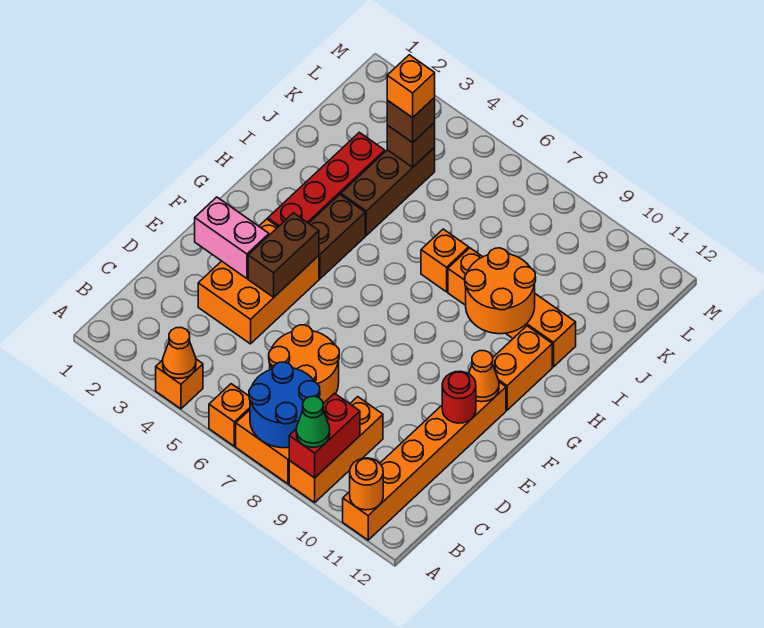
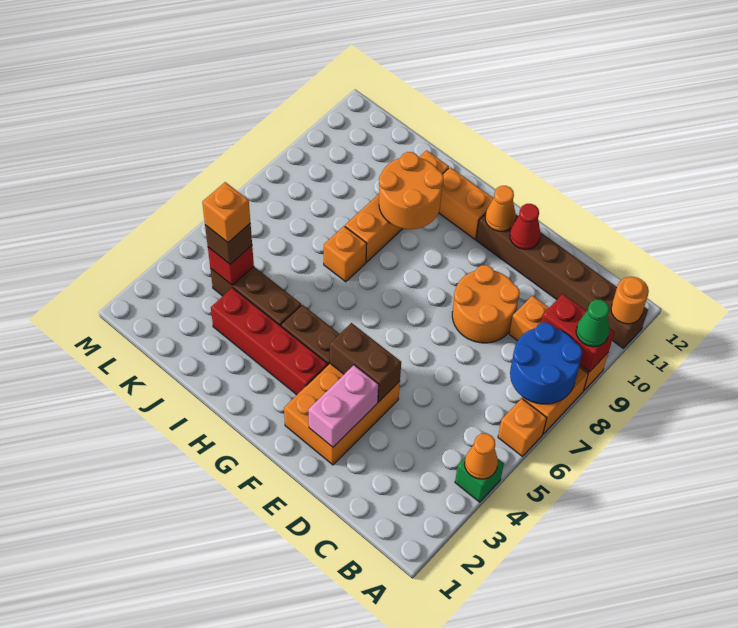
orange 1x1 brick [156,359,203,409] -> green 1x1 brick [455,458,504,502]
orange 1x6 brick [343,382,506,540] -> brown 1x6 brick [476,214,648,348]
orange 2x2 round brick [269,325,339,403] -> orange 2x2 round brick moved to [452,265,520,343]
orange 2x3 brick [198,219,319,344] -> orange 2x3 brick turned to [284,364,400,465]
red 1x1 round brick [442,371,476,423] -> red 1x1 cone [510,204,541,249]
brown 1x1 brick [387,123,435,167] -> red 1x1 brick [208,246,254,285]

